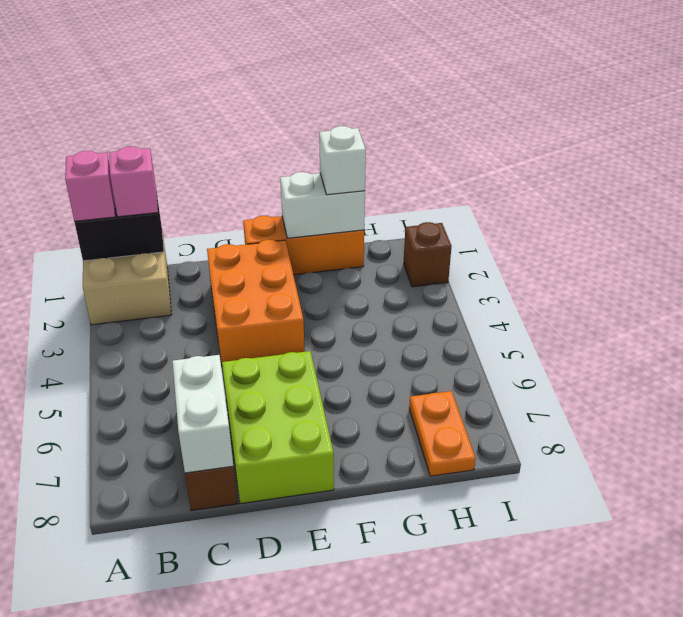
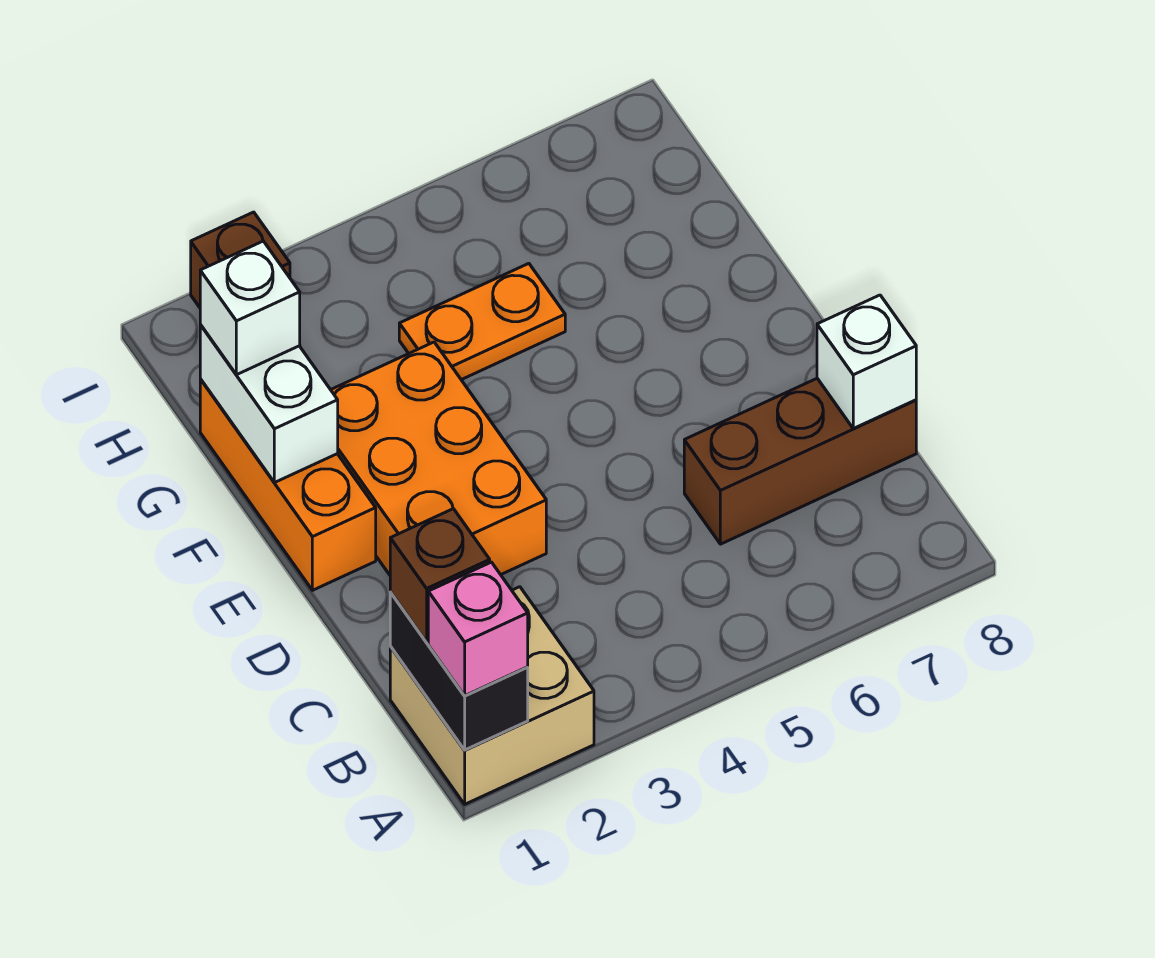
pink 1x1 brick [109,147,158,217] -> brown 1x1 brick [390,509,490,642]
white 1x2 brick [173,355,233,473] -> white 1x1 brick [817,295,916,428]
orange 2x3 brick [207,240,305,367] -> orange 2x3 brick turned to [331,342,546,575]
lime 2x3 brick [222,351,334,504] -> none
orange 1x2 plate [409,391,476,476] -> orange 1x2 plate moved to [399,264,565,380]

